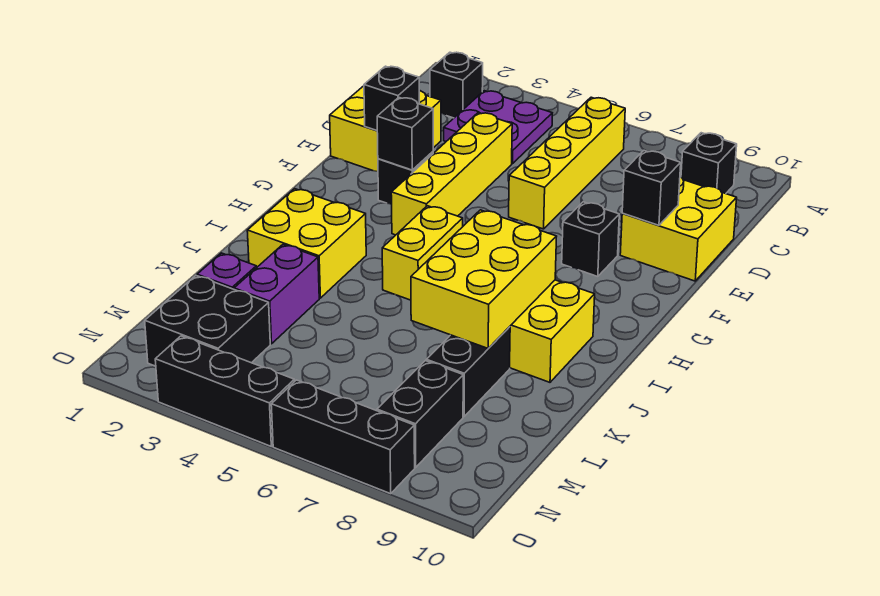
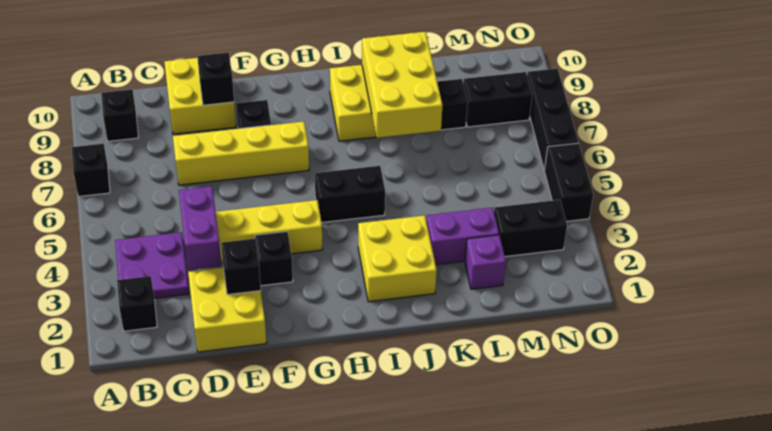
yellow 1x4 brick [509,97,625,229] -> yellow 1x4 brick moved to [173,122,309,185]
none -> purple 1x2 brick [179,186,222,270]
black 1x1 brick [377,98,433,170] -> black 1x1 brick moved to [72,144,110,197]
yellow 1x2 brick [382,206,463,300] -> black 1x2 brick [315,166,385,223]
yellow 2x3 brick [411,210,557,348] -> yellow 2x3 brick turned to [362,32,443,138]
black 2x2 brick [145,276,270,366] -> black 1x2 brick [494,200,567,257]
black 1x3 brick [155,336,294,446] -> black 1x2 brick [544,143,593,221]

